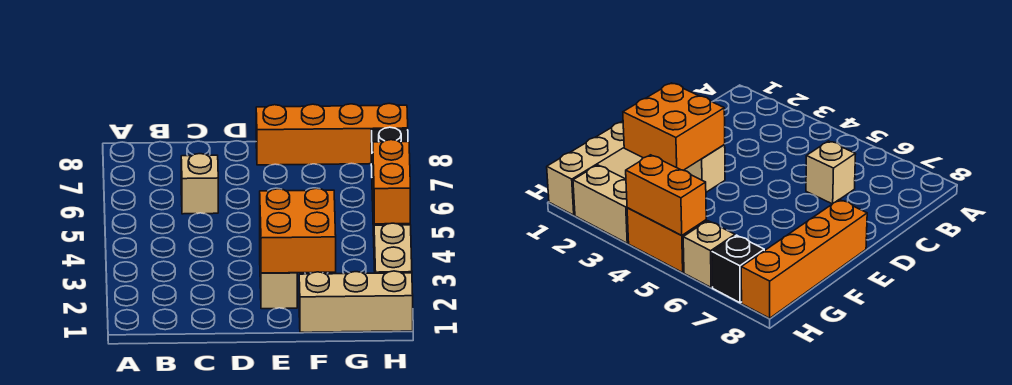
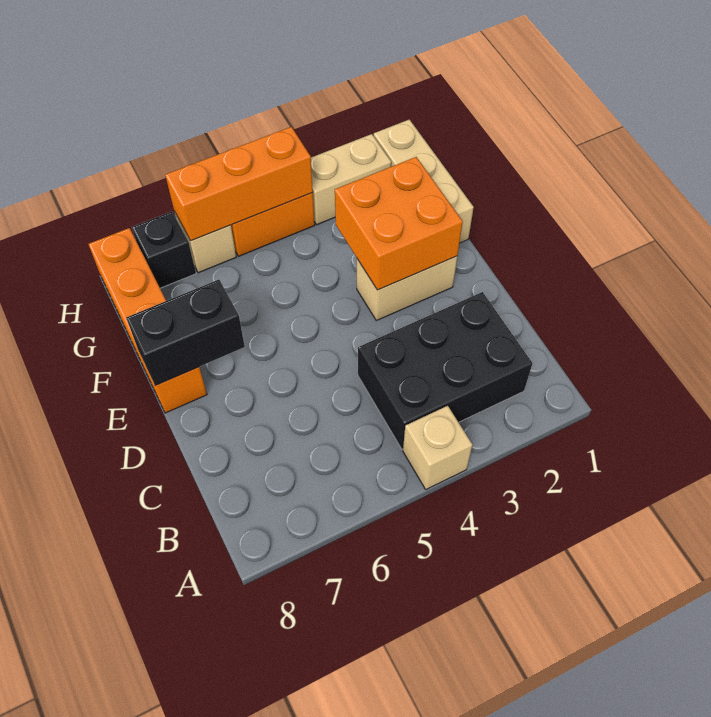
none -> black 2x3 brick [358,292,533,449]
tan 1x1 brick [181,154,218,214] -> tan 1x1 brick moved to [403,406,473,489]
none -> black 1x2 brick [126,280,245,386]
orange 1x2 brick [373,140,410,224] -> orange 1x3 brick [165,127,313,241]

